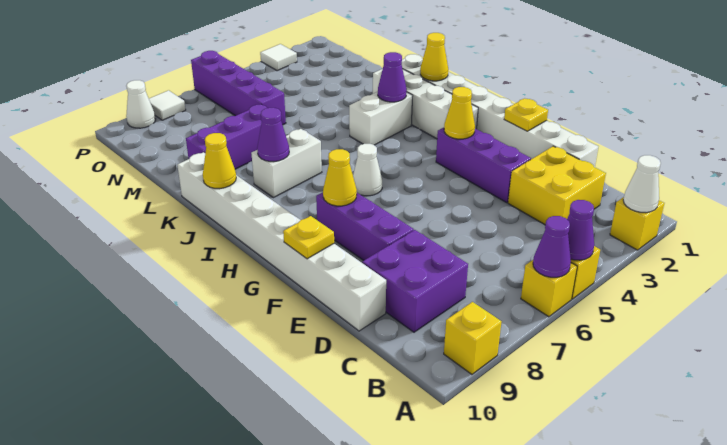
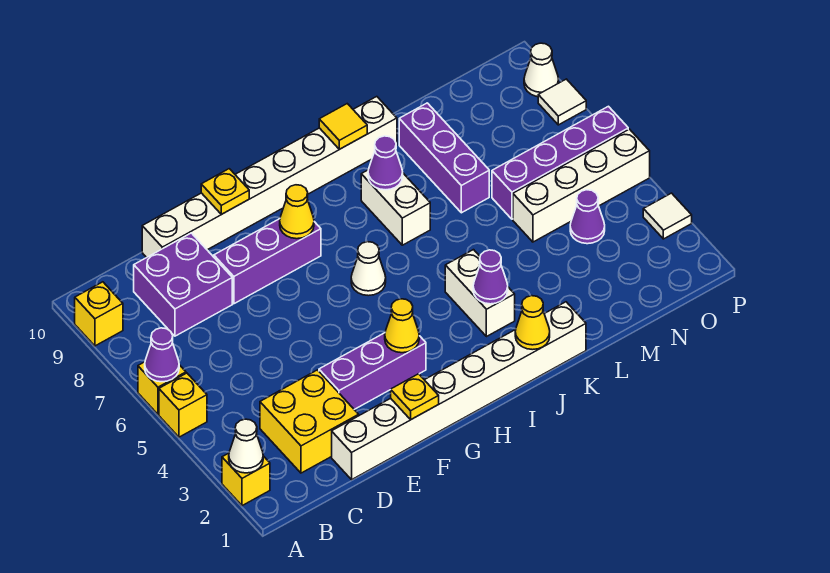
purple 1x1 cone [567,200,594,260] -> purple 1x1 cone moved to [570,190,605,244]
white 1x4 brick [373,69,478,139] -> white 1x4 brick moved to [513,129,650,242]
yellow 1x1 cone [203,133,236,188] -> yellow 1x1 tile [319,104,367,149]

